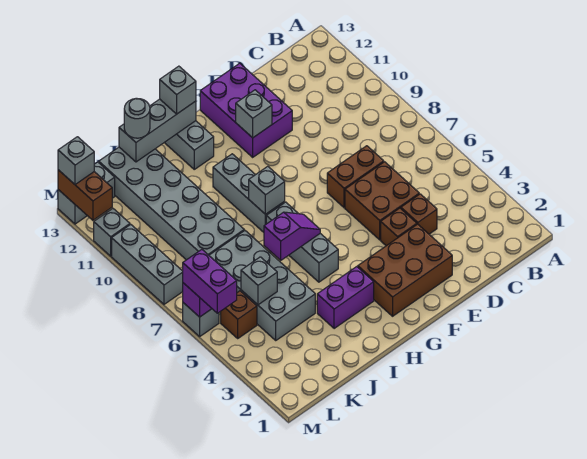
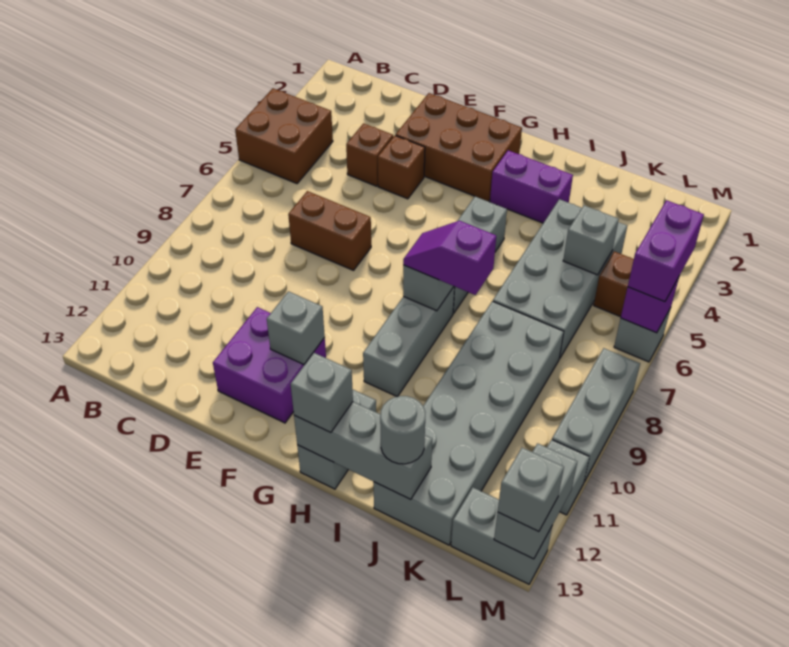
brown 2x2 brick [345,162,419,240] -> brown 2x2 brick moved to [235,88,333,184]
purple 2x3 brick [200,63,292,157] -> purple 2x2 brick [213,307,326,423]
purple 1x2 slope [264,212,320,260] -> purple 1x2 slope moved to [403,221,496,295]
brown 1x2 brick [58,170,112,220] -> grey 1x2 brick [494,443,577,559]

